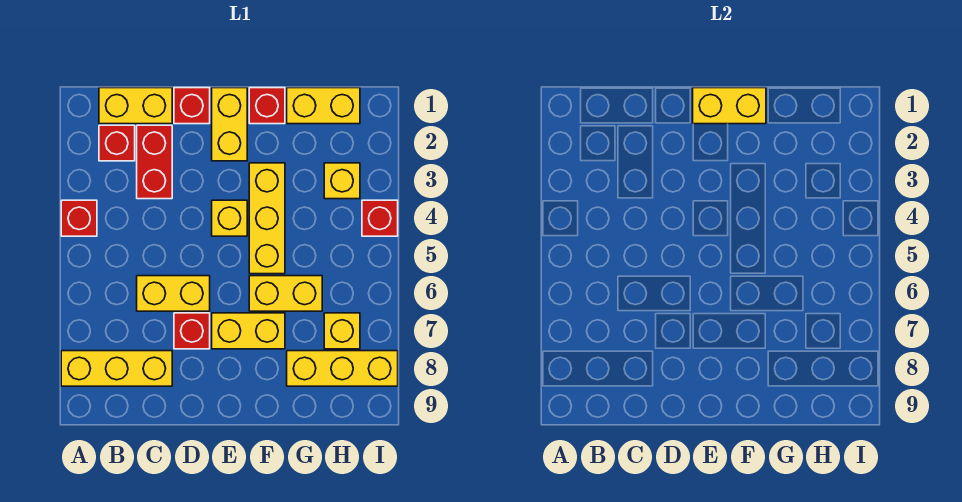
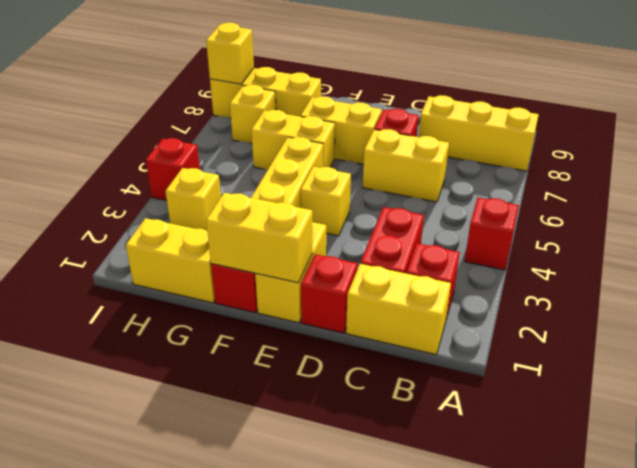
none -> yellow 1x1 brick [206,23,254,84]

